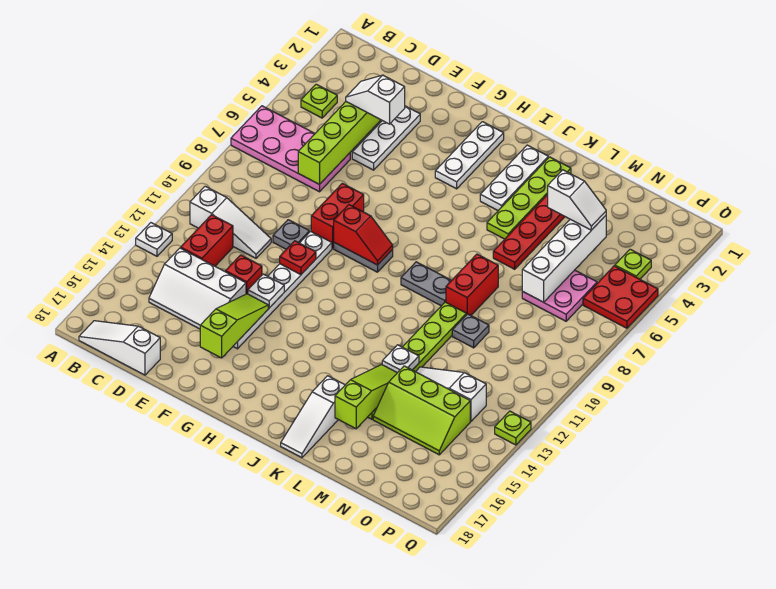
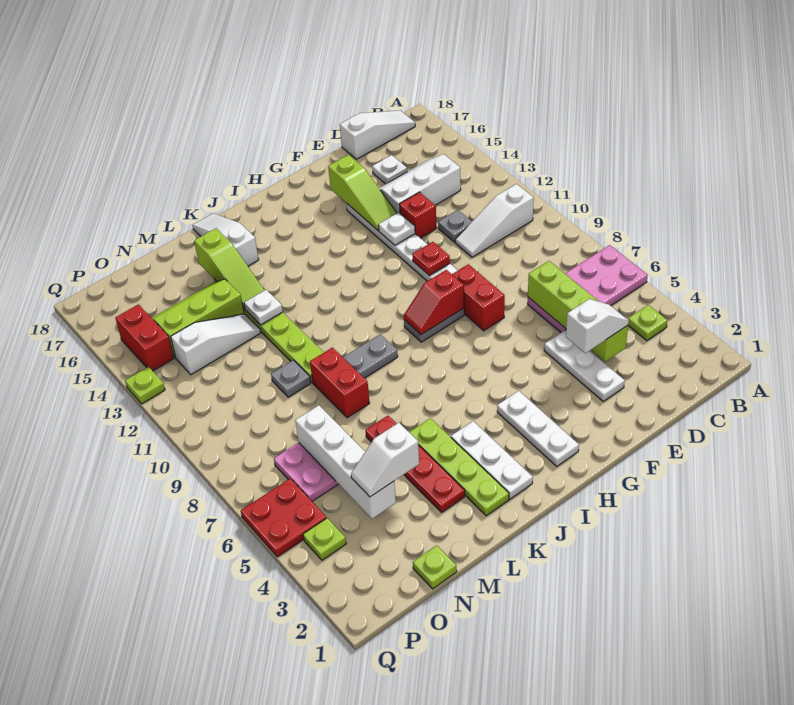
white 1x1 plate [136,223,172,256] -> white 1x1 plate moved to [372,155,407,184]
red 1x2 brick [181,215,233,266] -> red 1x2 brick moved to [115,304,174,371]
grey 1x1 plate [273,220,309,249] -> grey 1x1 plate moved to [438,210,472,242]
none -> lime 1x1 plate [413,545,457,589]

